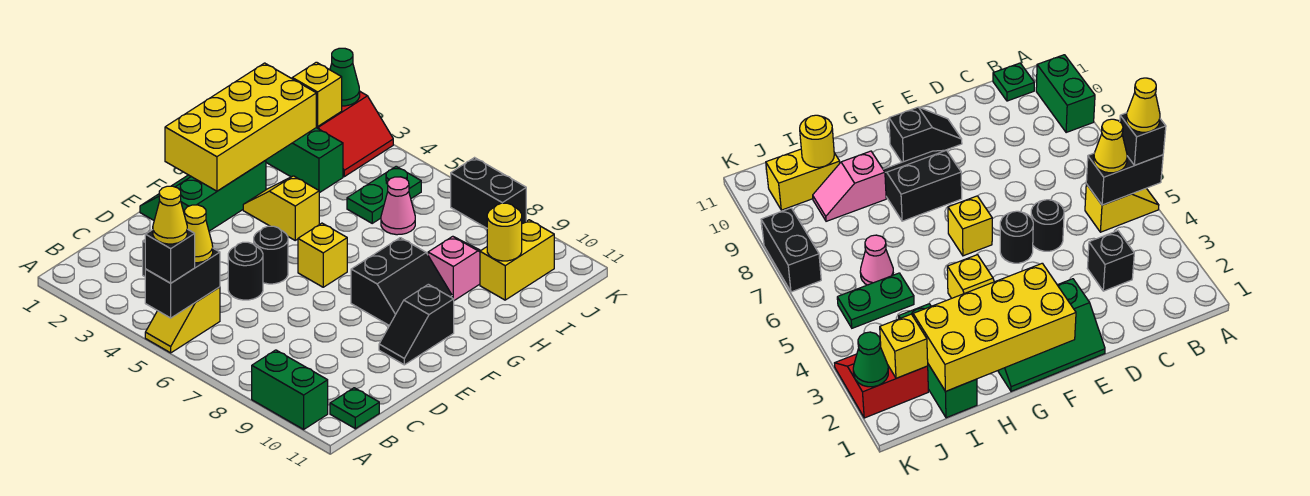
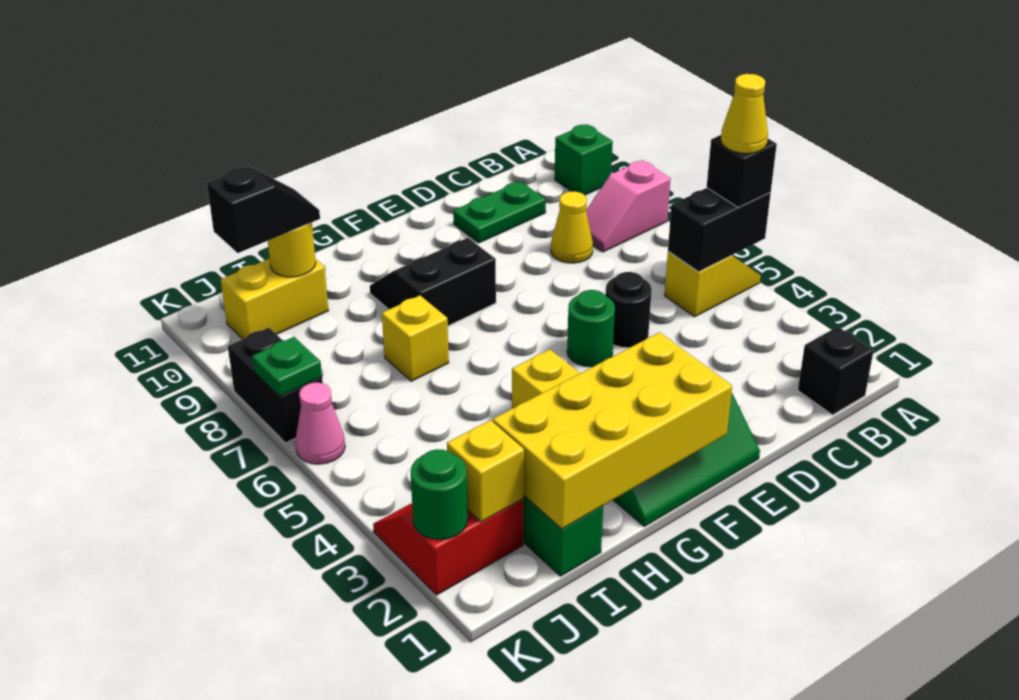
green 1x2 brick [252,350,328,429] -> green 1x1 brick [555,124,613,195]
yellow 1x1 cone [185,205,213,263] -> yellow 1x1 cone moved to [551,191,593,263]
green 1x1 plate [330,388,379,429] -> green 1x1 plate moved to [252,337,322,396]
black 1x1 brick [1087,231,1134,291] -> black 1x1 brick moved to [798,327,873,415]
black 1x1 round brick [254,226,288,284] -> green 1x1 round brick [567,290,615,367]
black 1x2 slope [379,284,454,365] -> black 1x2 slope moved to [207,166,320,253]
yellow 1x1 brick [298,223,347,287] -> yellow 1x1 brick moved to [382,295,449,381]
pink 1x2 slope [428,236,480,300] -> pink 1x2 slope moved to [586,160,671,252]
green 1x2 plate [347,166,421,223] -> green 1x2 plate moved to [453,181,546,243]
pink 1x1 cone [381,177,415,235] -> pink 1x1 cone moved to [295,383,345,464]
green 1x1 cone [330,48,360,106] -> green 1x1 round brick [411,449,468,540]

